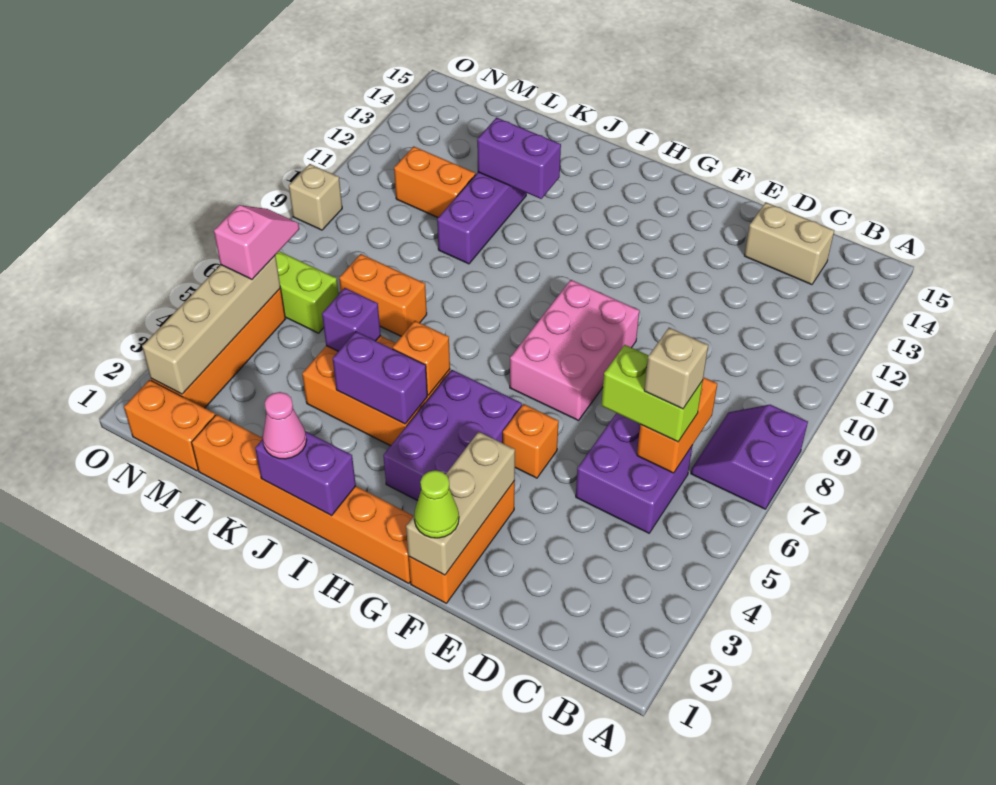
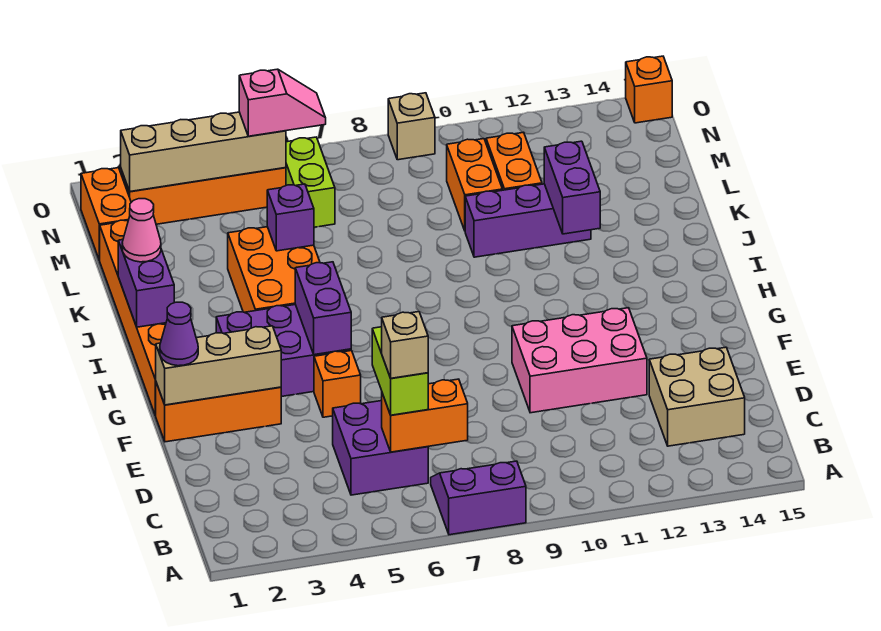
tan 1x2 brick [744,202,834,285] -> tan 2x2 brick [649,347,745,446]
lime 1x1 cone [414,470,459,538] -> purple 1x1 cone [160,302,198,366]
pink 2x3 brick [510,280,639,421] -> pink 2x3 brick moved to [512,308,647,413]
purple 1x2 brick [333,332,427,424] -> purple 1x2 brick moved to [295,262,351,355]
orange 1x1 brick [392,321,450,395] -> orange 1x1 brick moved to [626,56,672,123]
orange 1x2 brick [339,254,427,336] -> orange 1x2 brick moved to [447,139,502,230]

